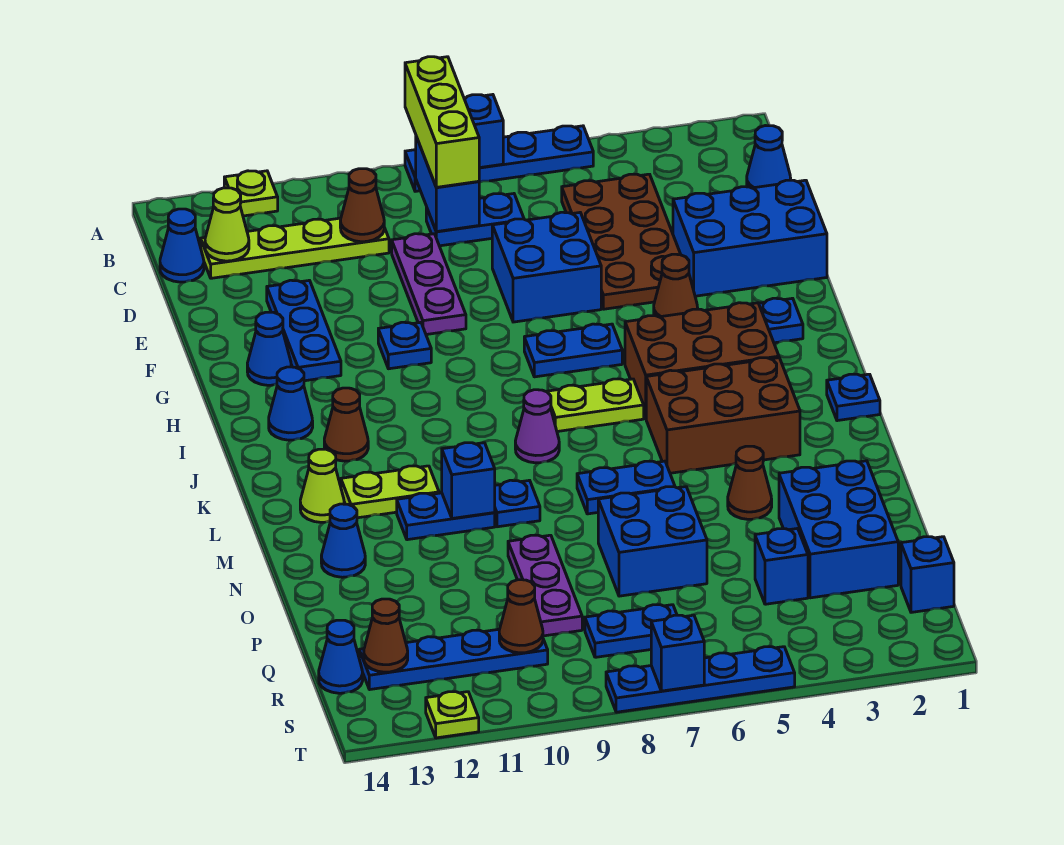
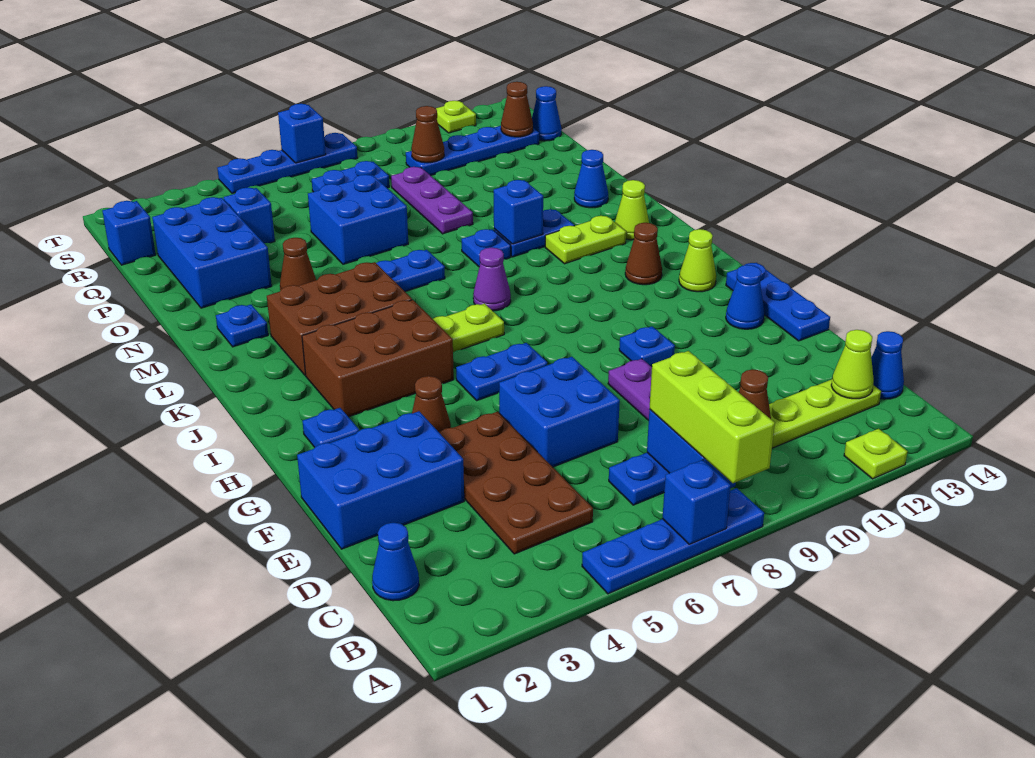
blue 1x3 plate [267,280,341,381] -> blue 1x3 plate moved to [726,263,830,341]
blue 1x1 cone [269,367,313,440] -> lime 1x1 cone [679,229,716,292]
blue 1x1 plate [827,374,880,421] -> blue 1x1 plate moved to [216,305,268,347]

